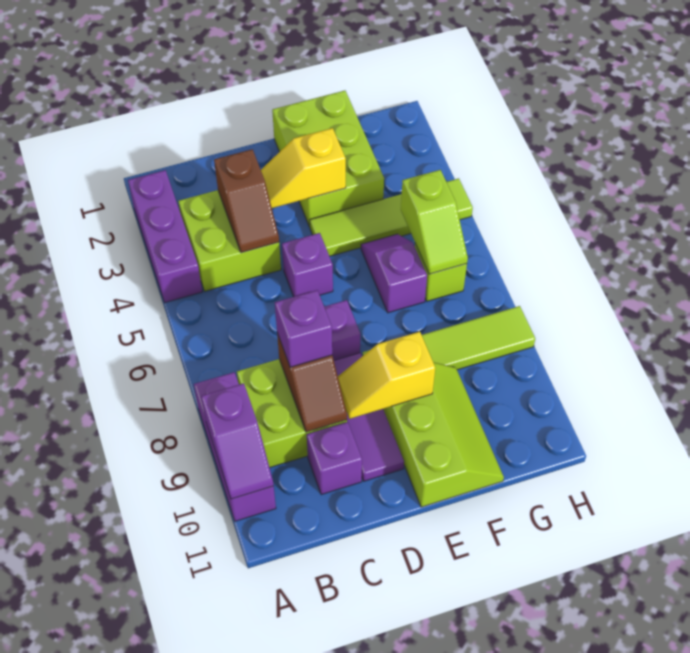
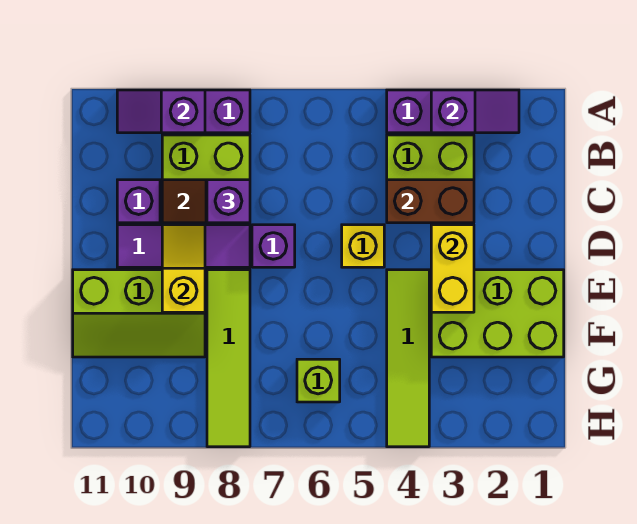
brown 1x2 slope [214,149,279,253] -> brown 1x2 brick [387,180,474,223]
yellow 1x2 slope [261,128,346,208] -> yellow 1x2 brick [431,225,474,312]
purple 1x1 brick [282,233,333,297] -> yellow 1x1 brick [342,225,384,267]
purple 1x2 slope [361,234,427,313] -> purple 1x2 slope moved to [431,90,519,133]
lime 1x2 slope [401,170,468,274] -> none

